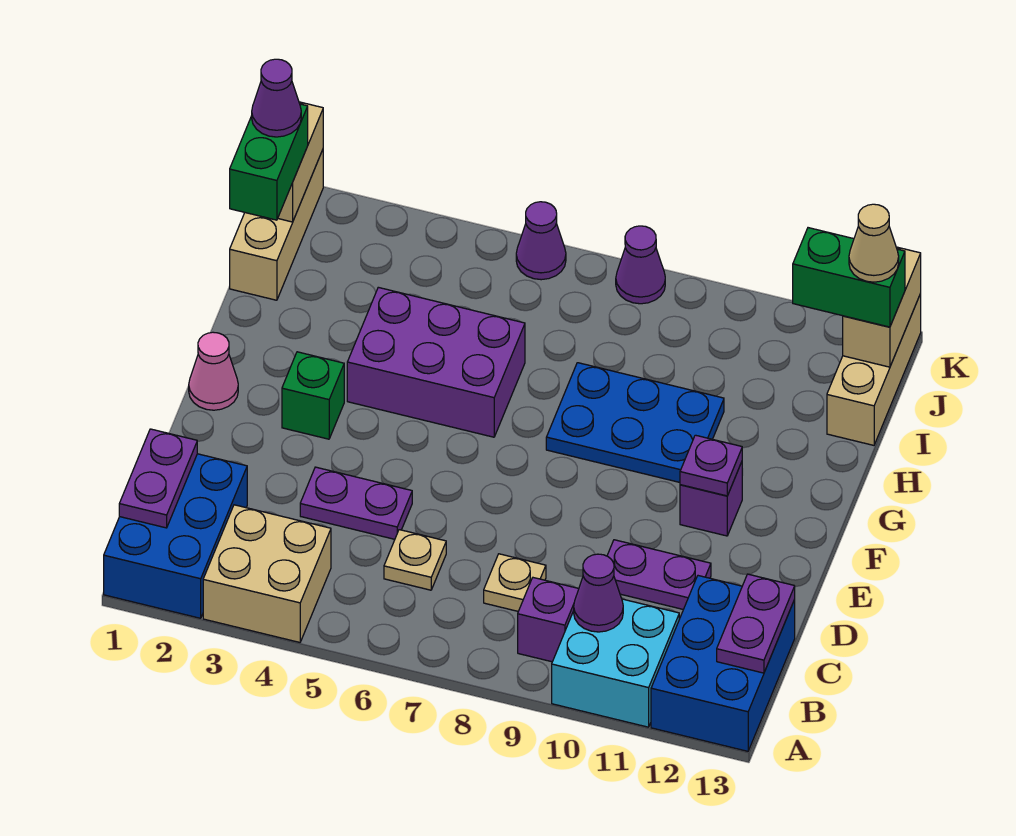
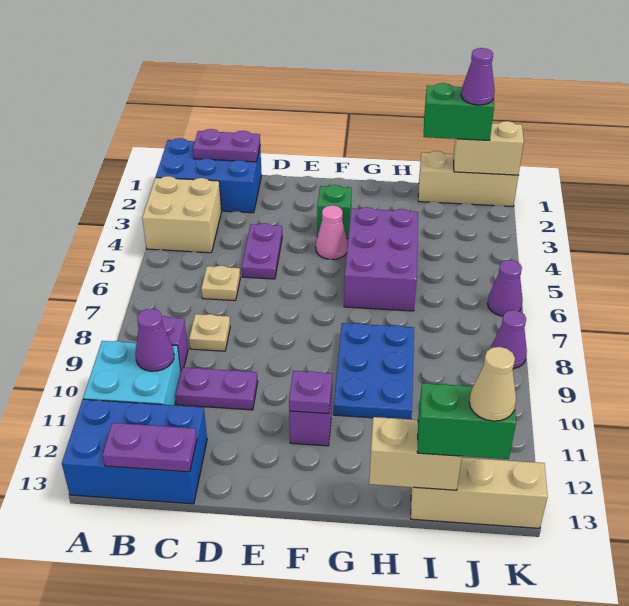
purple 1x2 plate [607,540,711,610] -> purple 1x2 plate turned to [175,367,258,410]
pink 1x1 cone [189,332,238,410] -> pink 1x1 cone moved to [316,205,348,259]
green 1x2 brick [793,228,905,327] -> green 1x2 brick turned to [417,383,516,459]
tan 1x2 brick [843,247,921,367] -> tan 1x2 brick moved to [369,417,462,490]

